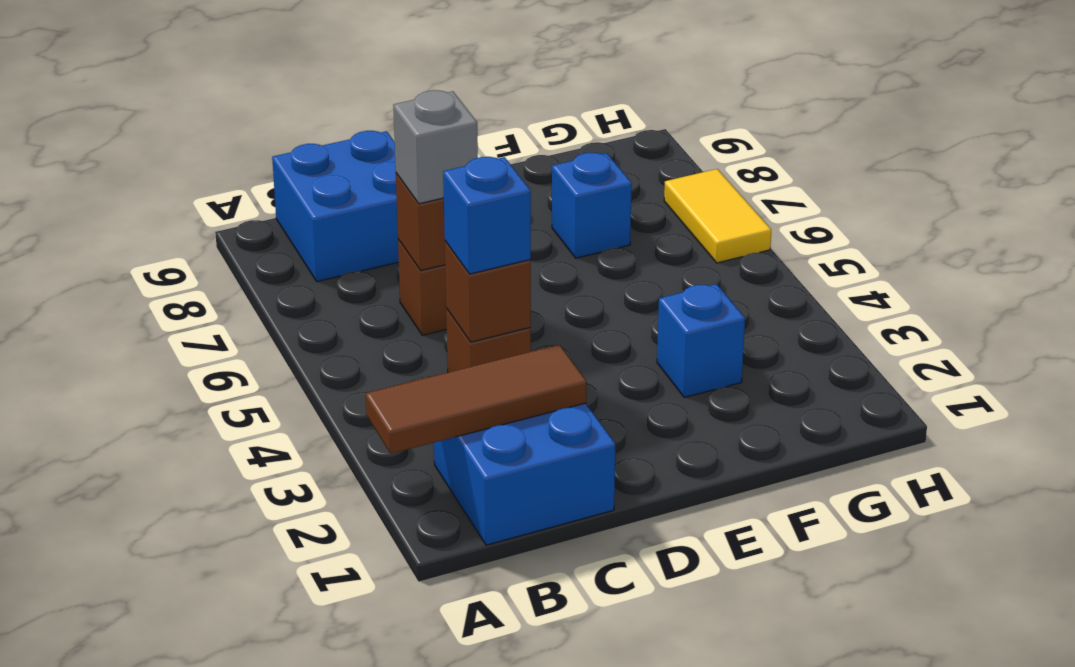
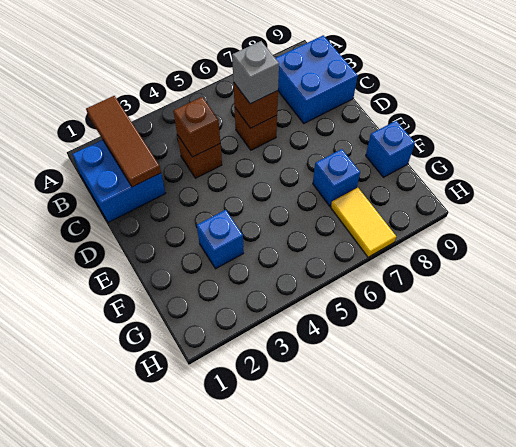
blue 1x1 brick [443,157,531,274] -> blue 1x1 brick moved to [366,121,415,177]
yellow 1x2 tile [664,169,771,263] -> yellow 1x2 tile turned to [331,188,396,257]

